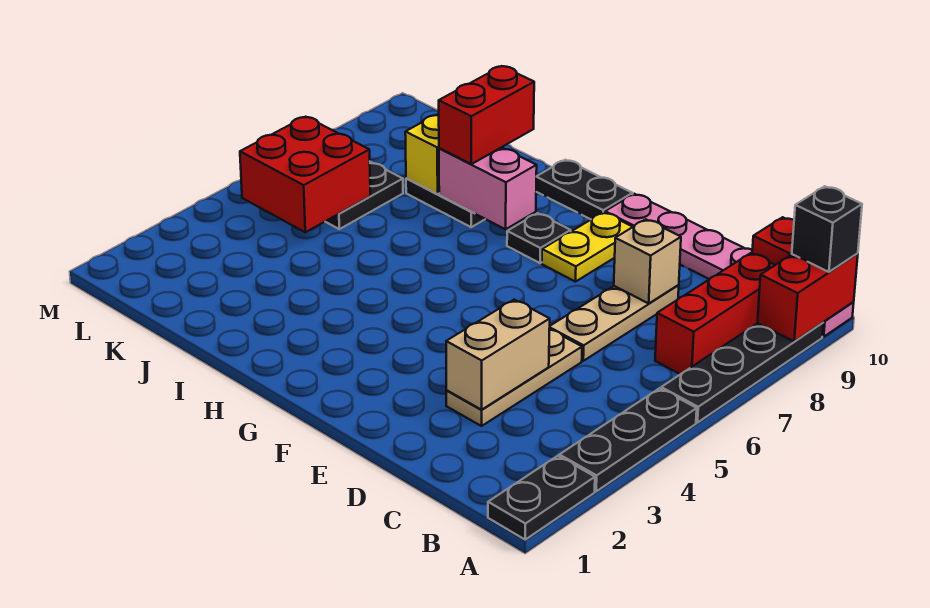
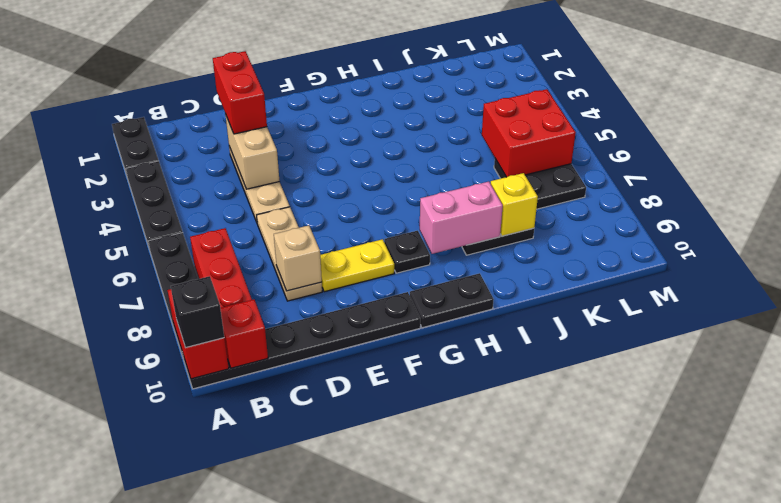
pink 1x6 plate [605,194,854,337] -> black 1x6 plate [182,292,420,389]
yellow 1x2 plate [542,212,632,282] -> yellow 1x2 plate turned to [320,239,394,292]
red 1x2 brick [439,66,534,164] -> red 1x2 brick moved to [213,51,267,134]

